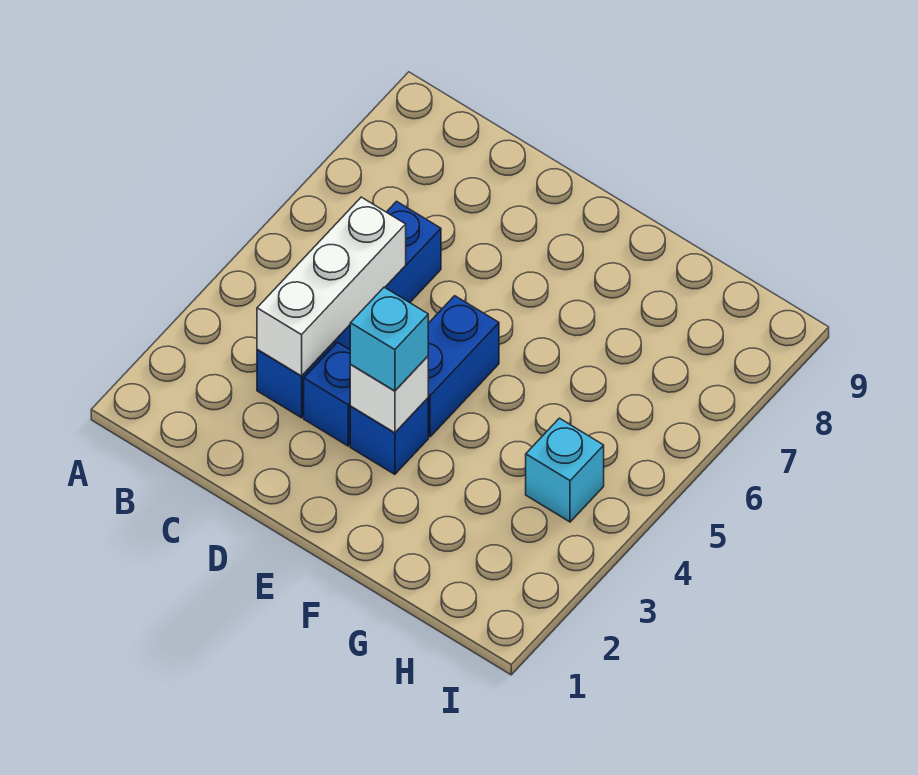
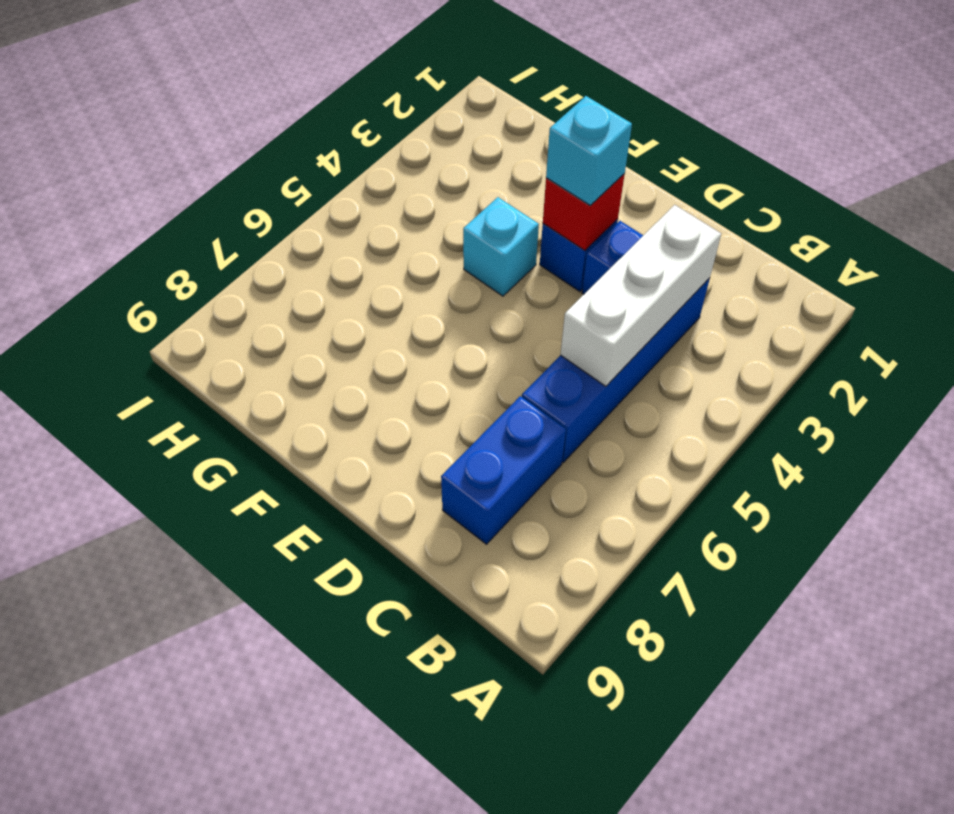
white 1x1 brick [350,356,428,433] -> red 1x1 brick [543,174,625,250]
blue 1x2 brick [428,296,499,437] -> blue 1x2 brick moved to [441,396,566,544]
cyan 1x1 brick [526,418,604,522] -> cyan 1x1 brick moved to [463,197,539,296]

